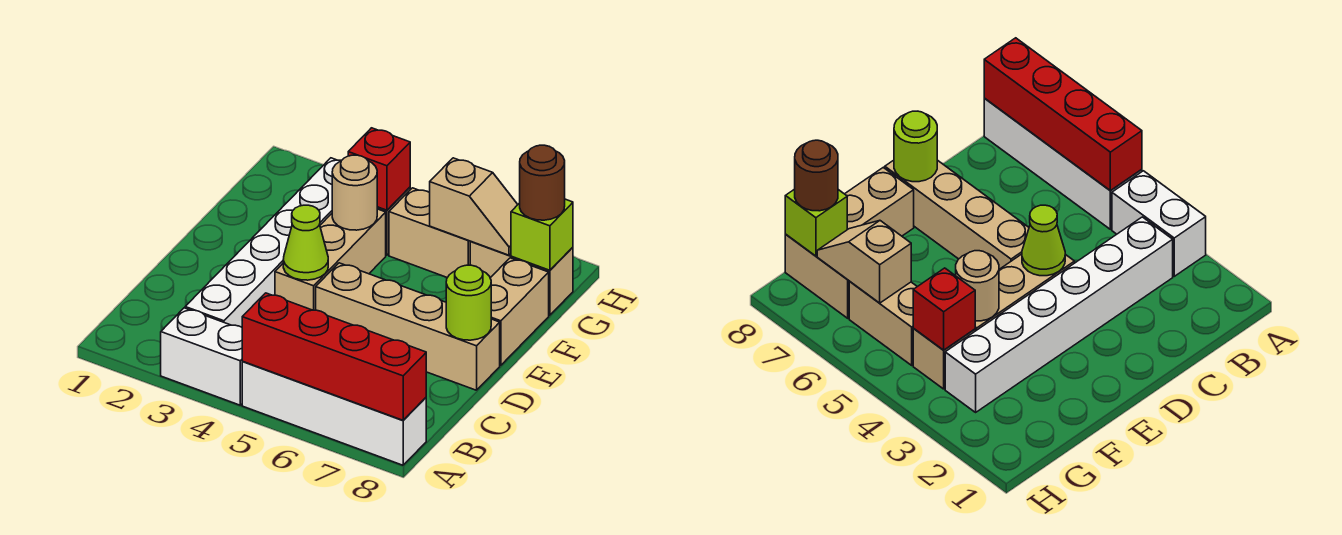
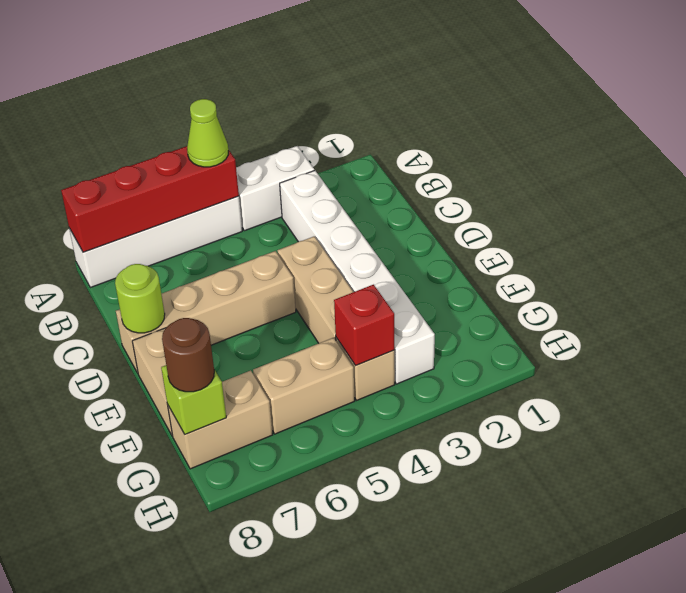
lime 1x1 cone [283,205,328,280] -> lime 1x1 cone moved to [187,99,228,167]
tan 1x1 round brick [332,155,377,230] -> none
tan 1x2 slope [430,158,518,255] -> none

